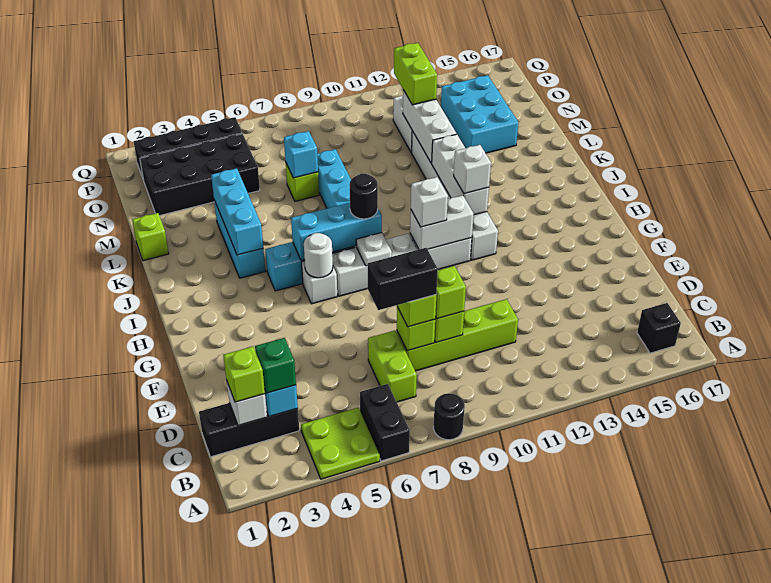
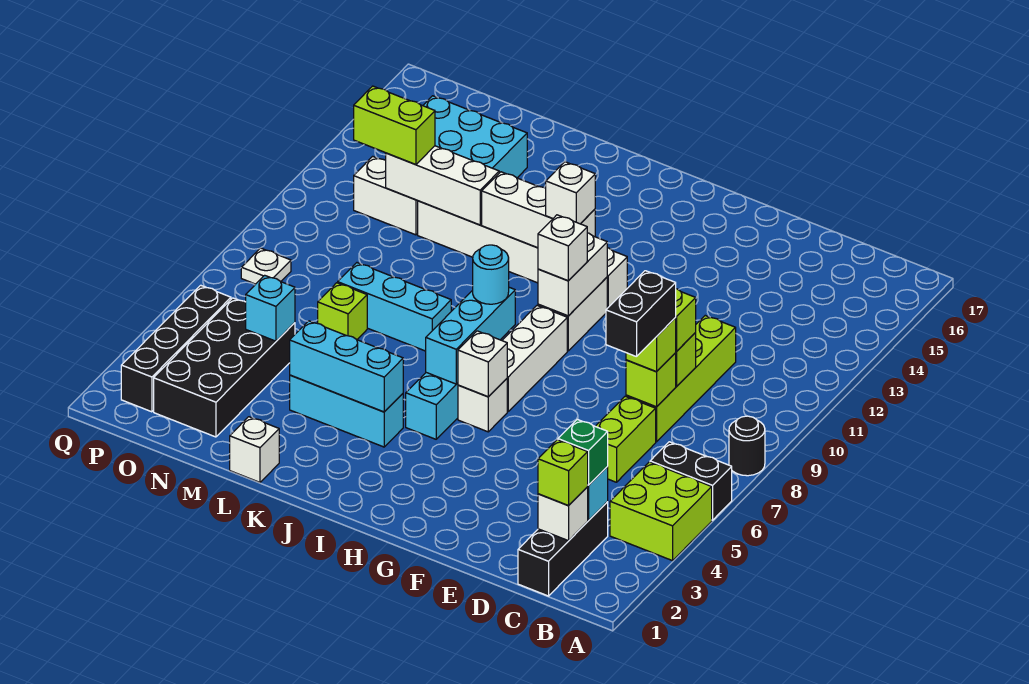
lime 2x2 plate [301,408,380,479] -> lime 2x2 brick [610,462,712,561]
black 1x1 brick [637,303,681,353] -> none
lime 1x2 brick [368,331,417,402] -> lime 1x2 brick turned to [595,396,656,482]
white 1x1 round brick [304,233,333,278] -> white 1x1 brick [458,331,507,397]
white 1x1 plate [356,233,392,266] -> white 1x1 plate moved to [241,248,291,284]
black 1x1 round brick [349,174,378,219] -> cyan 1x1 round brick [473,245,509,304]
lime 1x1 brick [132,213,169,261] -> white 1x1 brick [230,417,279,482]
cyan 1x1 brick [284,131,318,178] -> cyan 1x1 brick moved to [246,275,295,341]

